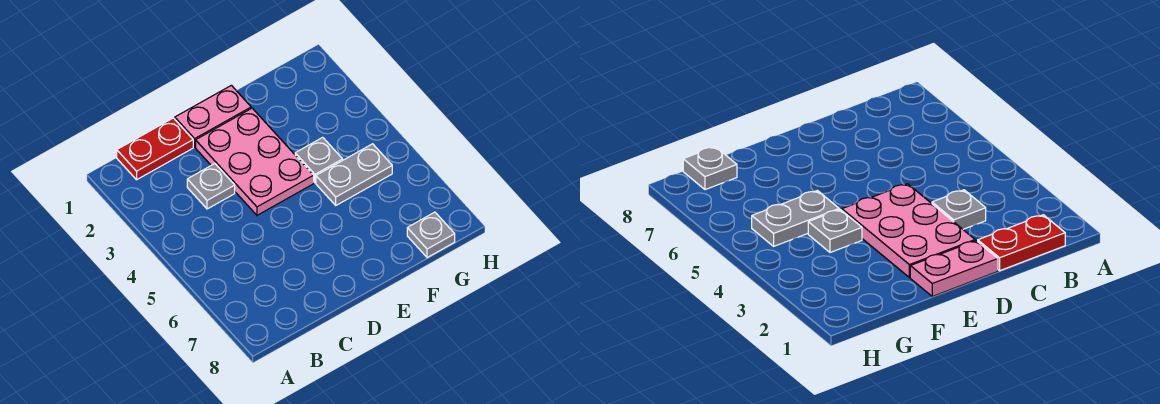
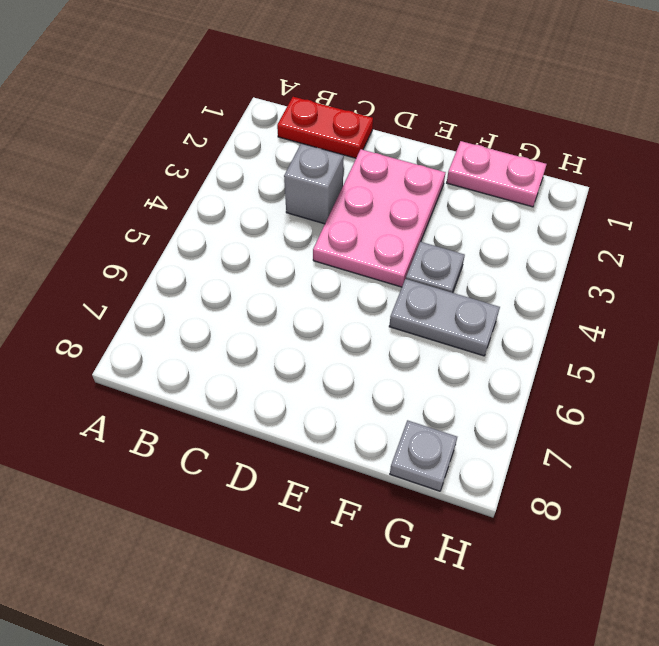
grey 1x1 plate [187,164,235,209] -> grey 1x1 brick [284,144,344,224]
pink 1x2 plate [175,85,251,147] -> pink 1x2 plate moved to [447,141,547,207]

